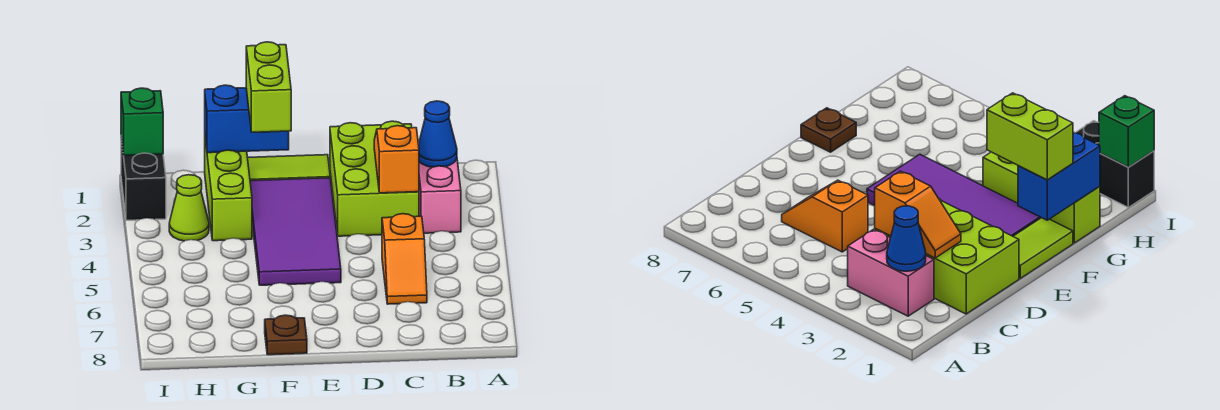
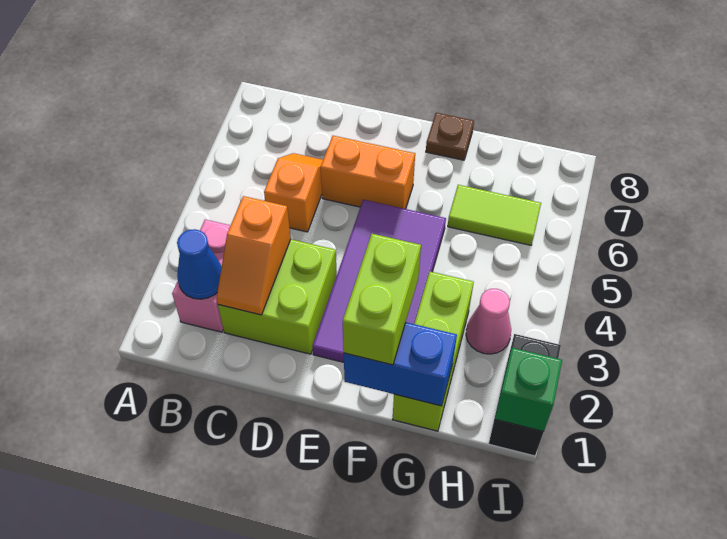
lime 2x3 brick [330,121,419,236] -> lime 2x2 brick [218,239,337,354]
none -> orange 1x2 brick [321,136,415,209]
lime 1x2 tile [248,155,330,181] -> lime 1x2 tile moved to [448,185,541,245]
lime 1x1 cone [169,175,209,241] -> pink 1x1 cone [466,289,511,354]

